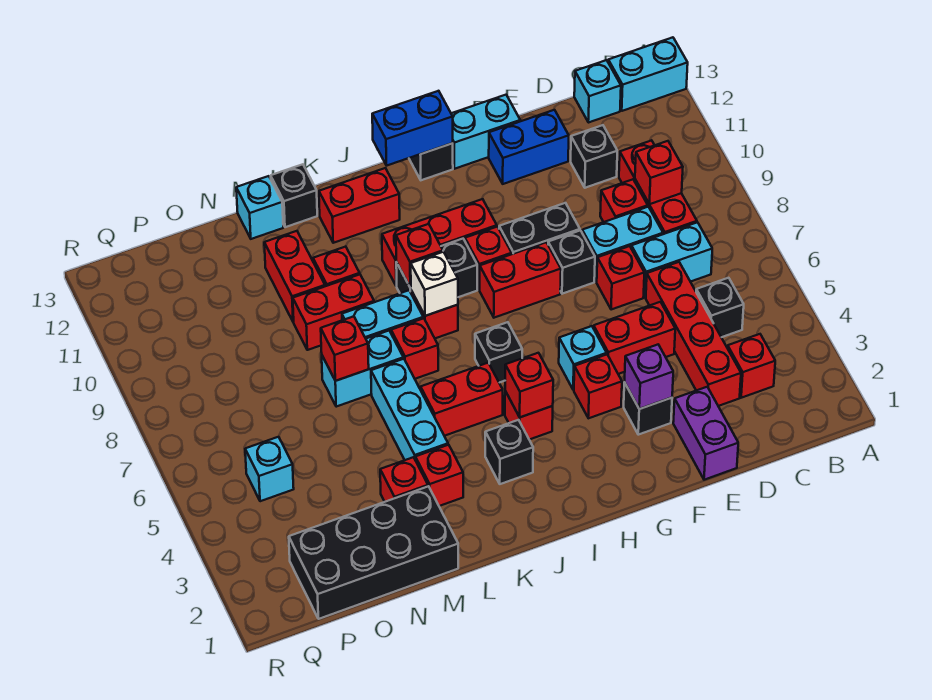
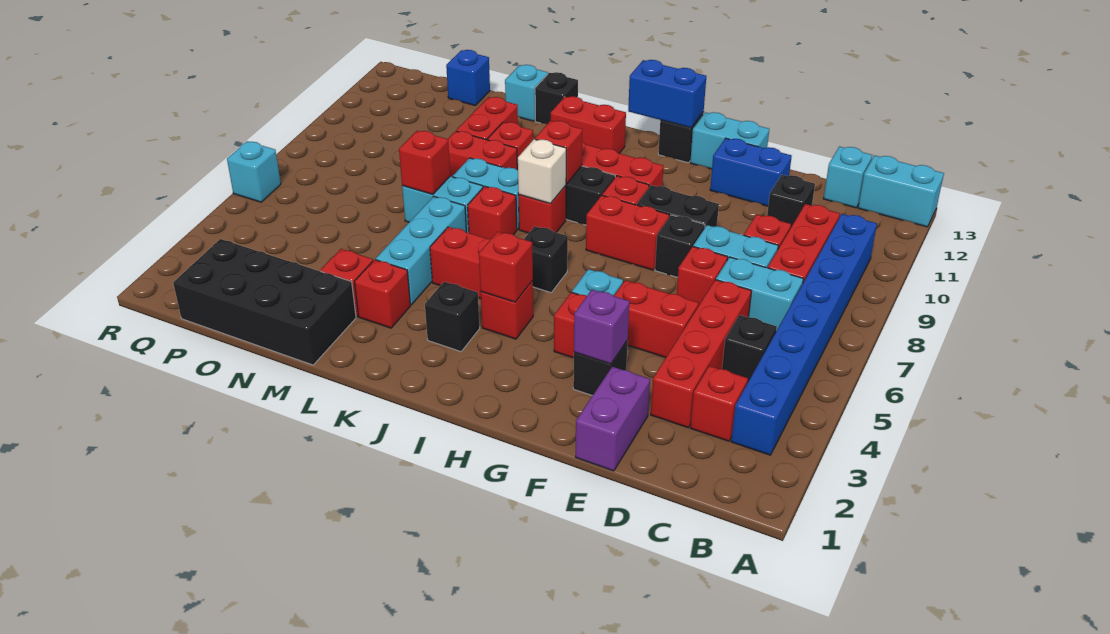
none -> blue 1x8 brick [731,214,877,455]
red 1x1 brick [635,141,683,204] -> none
none -> blue 1x1 brick [446,50,490,105]
cyan 1x1 brick [245,437,294,501] -> cyan 1x1 brick moved to [227,141,281,202]

